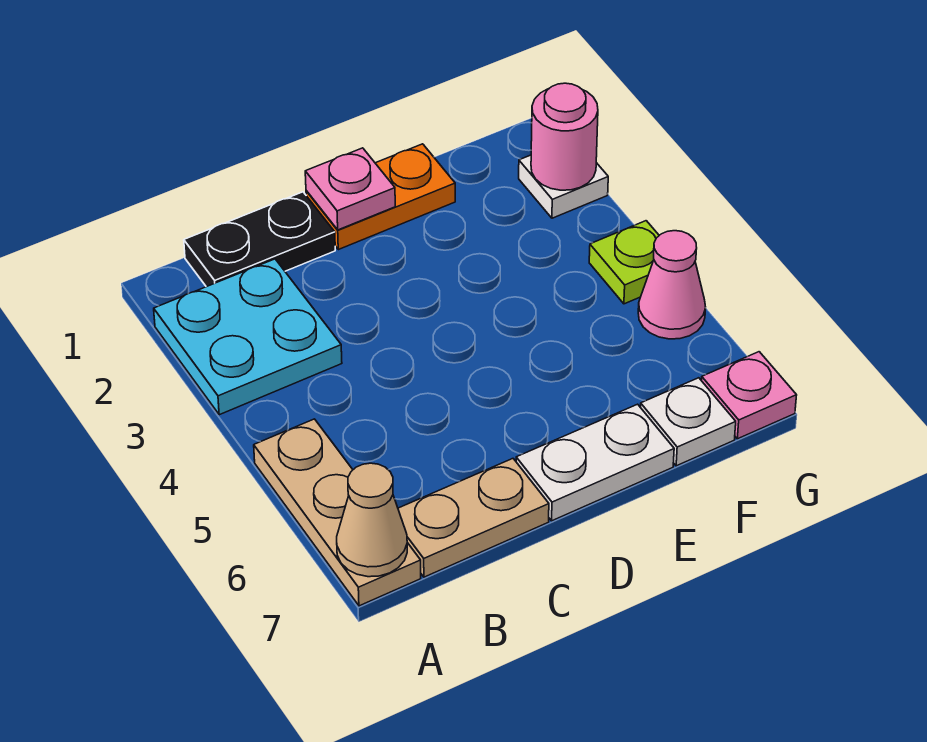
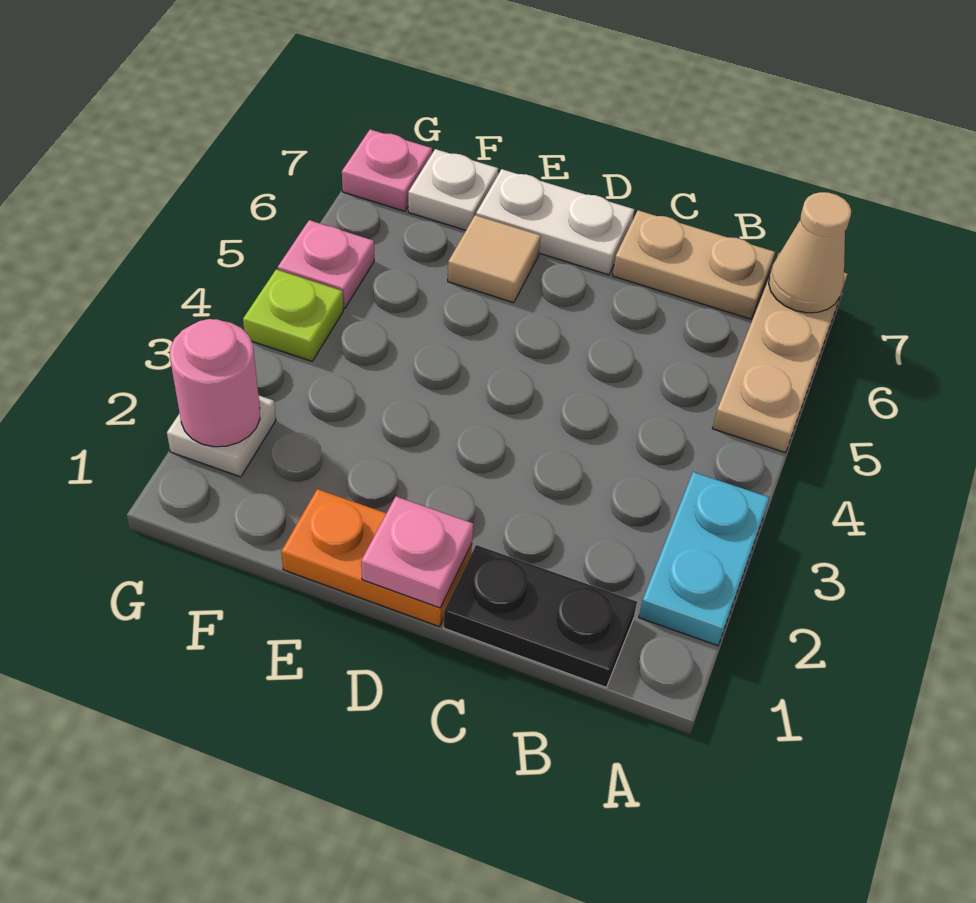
cyan 2x2 plate [154,259,342,415] -> cyan 1x2 plate [639,472,769,646]
none -> tan 1x1 tile [448,215,541,303]
pink 1x1 cone [638,231,706,339] -> pink 1x1 plate [278,220,374,309]

